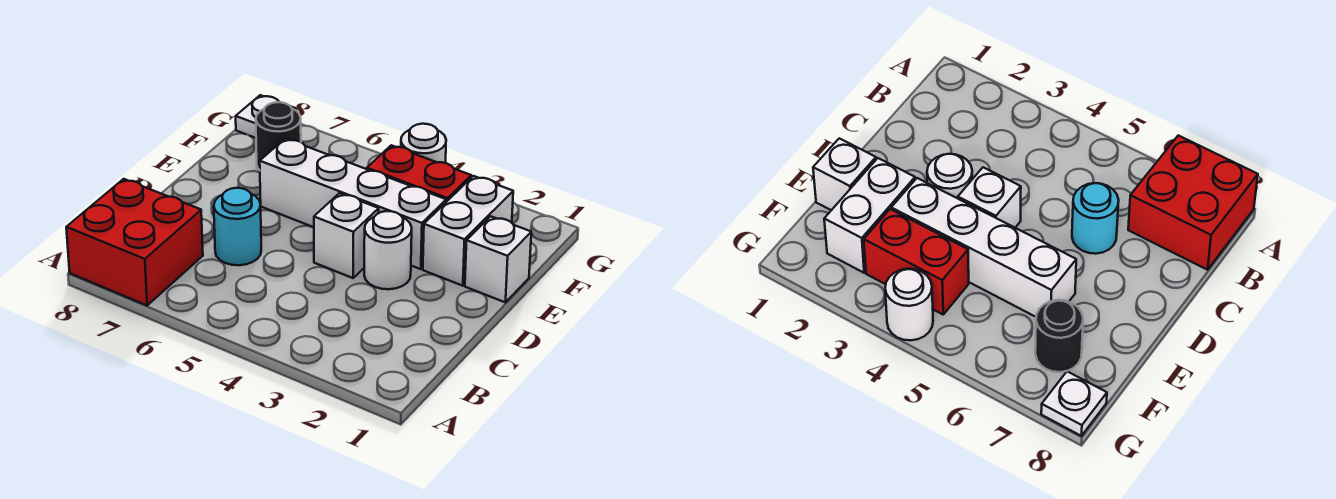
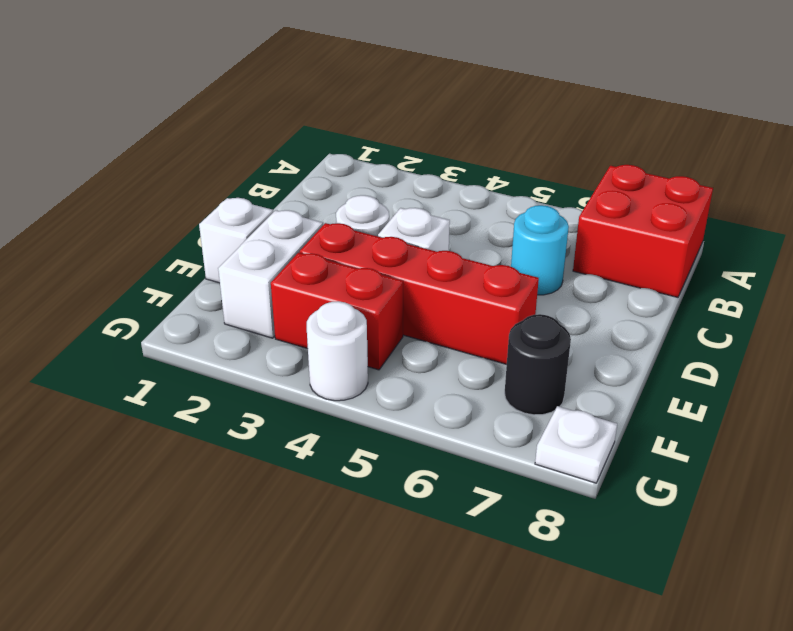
white 1x4 brick [260,139,446,269] -> red 1x4 brick [300,223,539,365]

